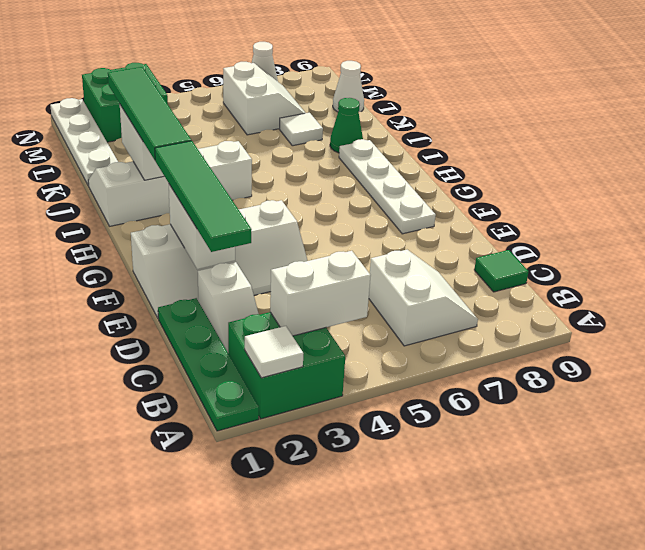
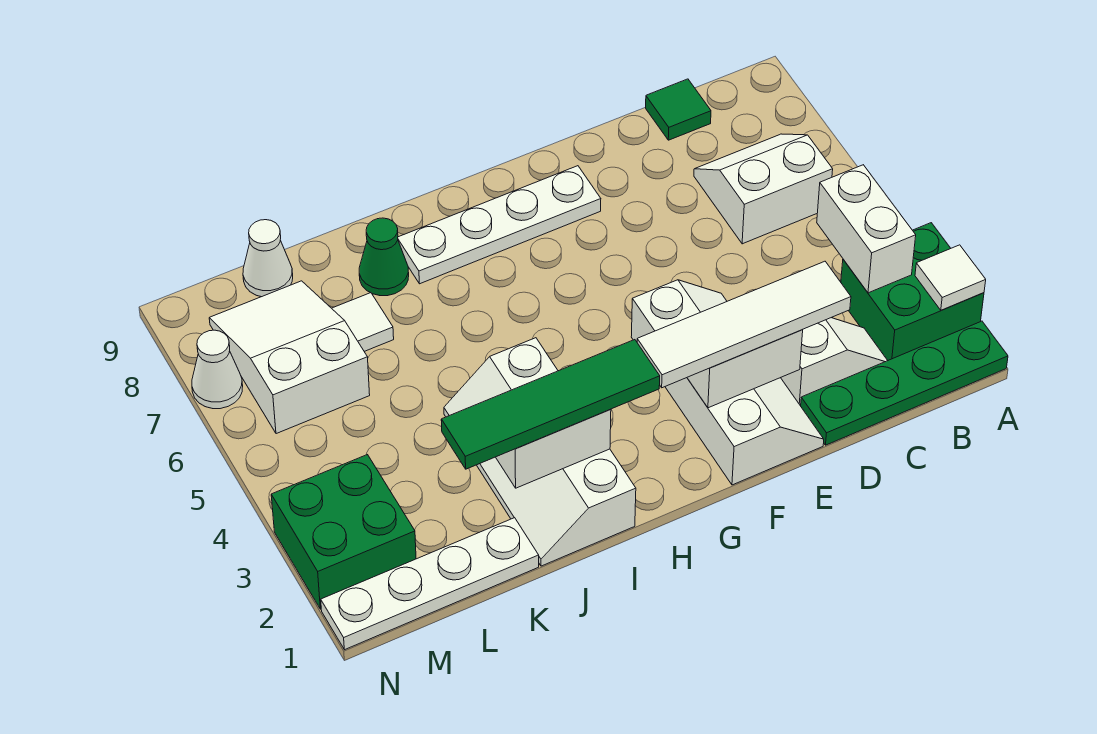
green 1x4 tile [155,141,252,252] -> white 1x4 tile [637,261,851,388]
white 2x2 slope [223,62,305,135] -> white 2x3 slope [209,281,370,434]

